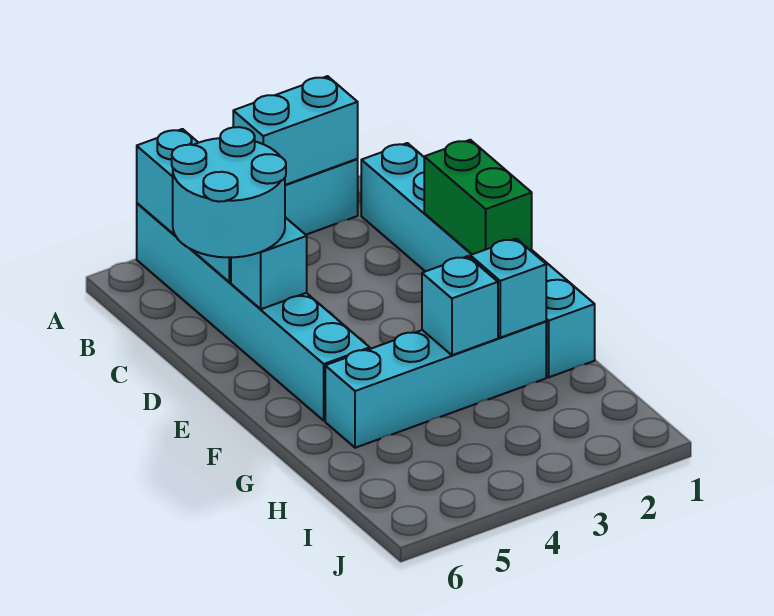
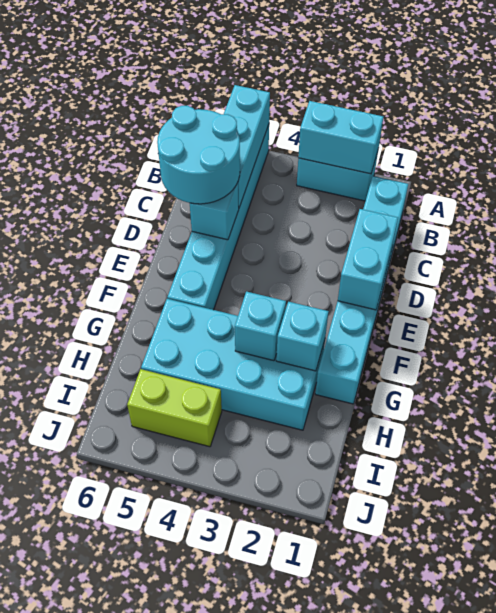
green 1x2 brick [424,140,532,254] -> cyan 1x2 brick [338,209,398,310]
cyan 1x4 brick [325,321,546,448] -> cyan 2x4 brick [141,299,325,430]
none -> lime 1x2 brick [127,369,222,447]

